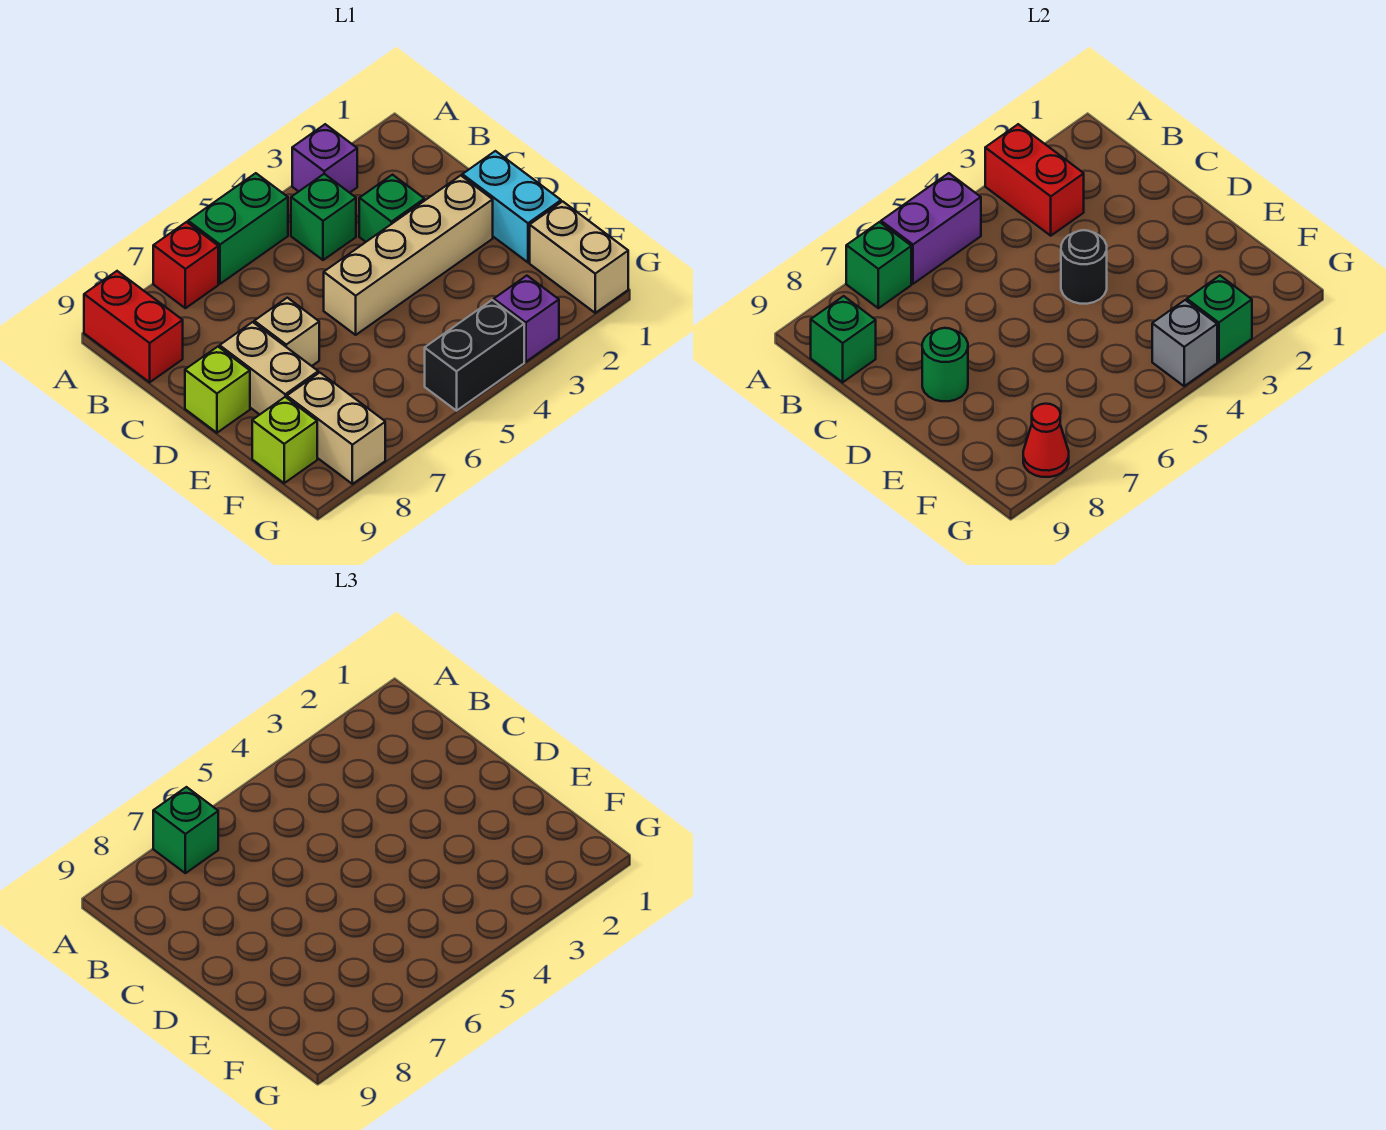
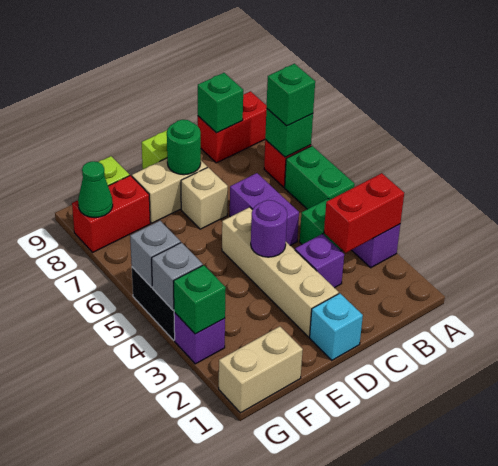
purple 1x2 brick [881,173,981,284] -> purple 1x2 brick moved to [230,173,299,245]
green 1x1 brick [359,175,424,242] -> purple 1x1 brick [295,234,344,288]
cyan 1x2 brick [462,151,561,262] -> cyan 1x1 brick [310,293,363,360]
black 1x1 round brick [1061,230,1107,304] -> purple 1x1 round brick [251,200,287,257]
tan 1x2 brick [287,373,385,484] -> red 1x2 brick [72,175,150,252]
none -> grey 1x1 brick [130,221,181,287]
red 1x1 cone [1023,404,1069,477] -> green 1x1 cone [78,161,113,218]

